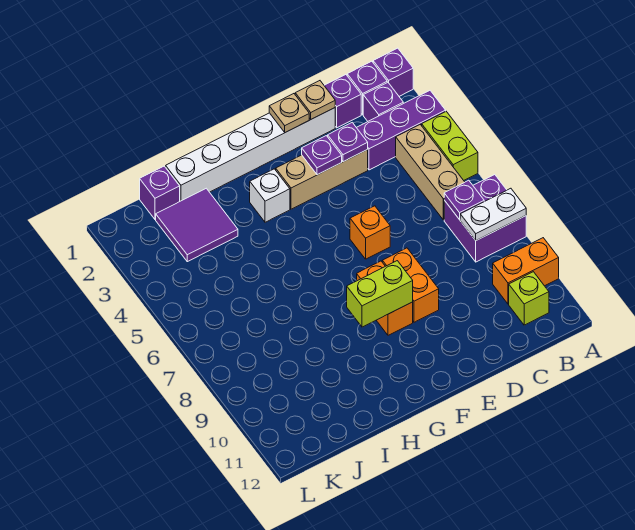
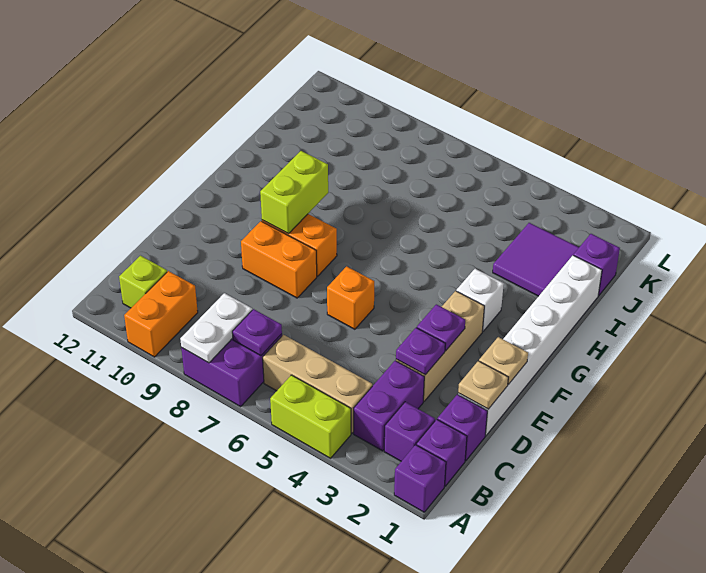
purple 1x3 brick [356,91,446,170] -> purple 1x2 brick [354,361,424,451]

